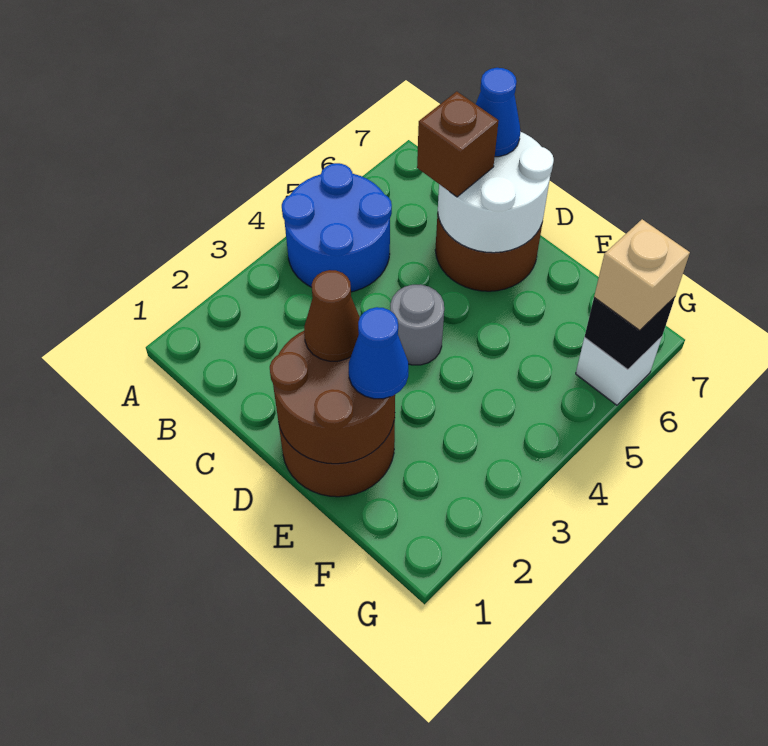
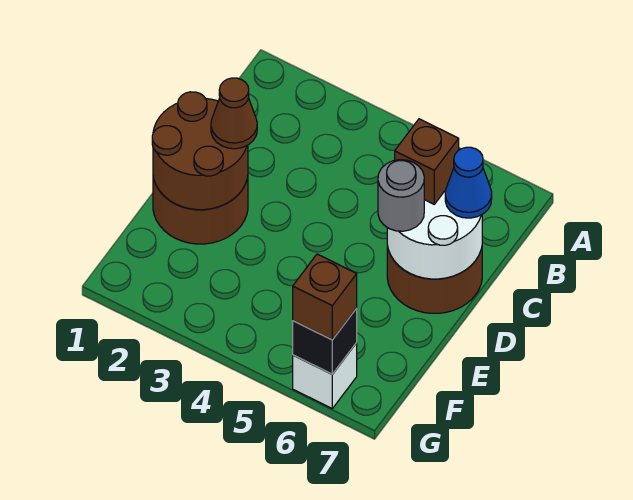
blue 2x2 round brick [282,163,392,292] -> none
grey 1x1 round brick [390,284,444,365] -> grey 1x1 round brick moved to [378,160,424,231]
blue 1x1 cone [349,307,408,399] -> none
tan 1x1 brick [594,219,690,330] -> brown 1x1 brick [293,254,357,340]

